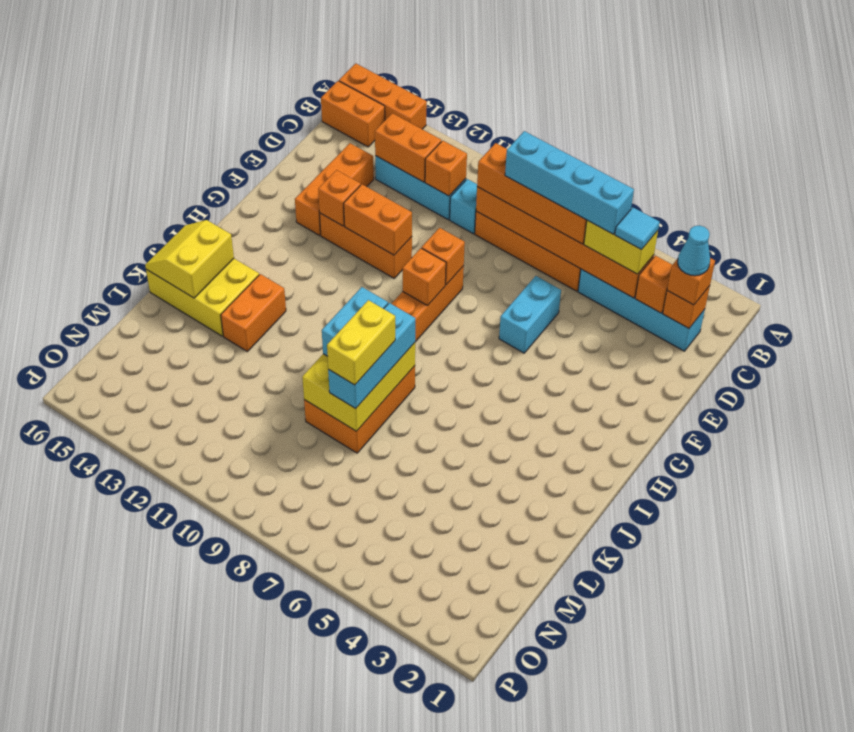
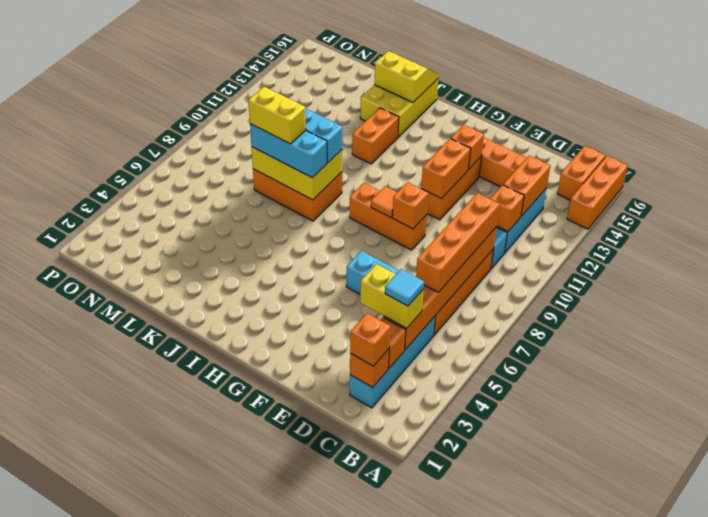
cyan 1x1 cone [678,225,710,276] -> none
yellow 1x2 brick [584,220,658,274] -> yellow 1x2 brick turned to [360,264,424,328]
cyan 1x4 brick [505,131,634,234] -> none
orange 1x1 brick [403,248,446,306] -> orange 1x1 tile [371,186,397,218]
orange 1x2 brick [221,274,286,351] -> orange 1x2 brick turned to [352,108,399,164]

